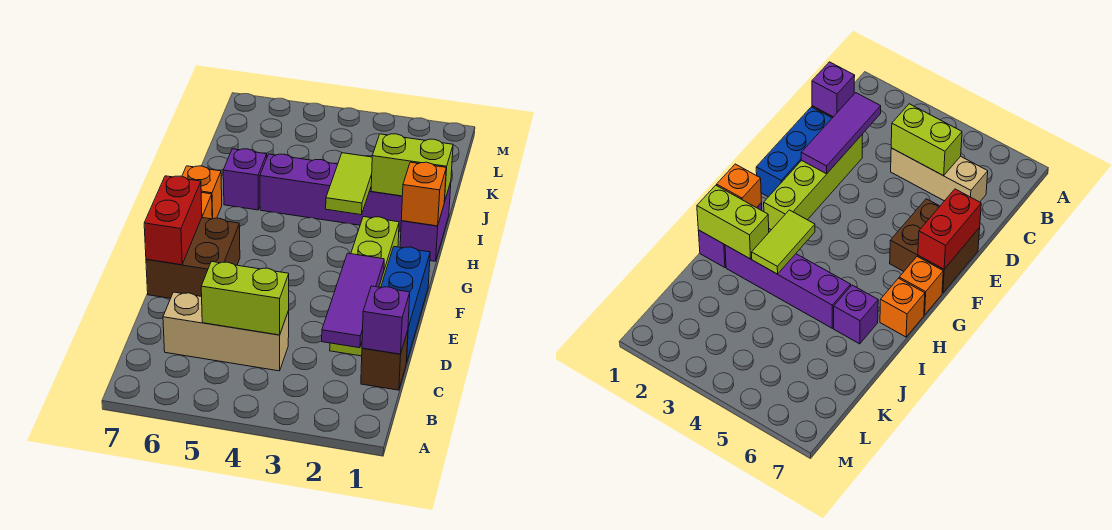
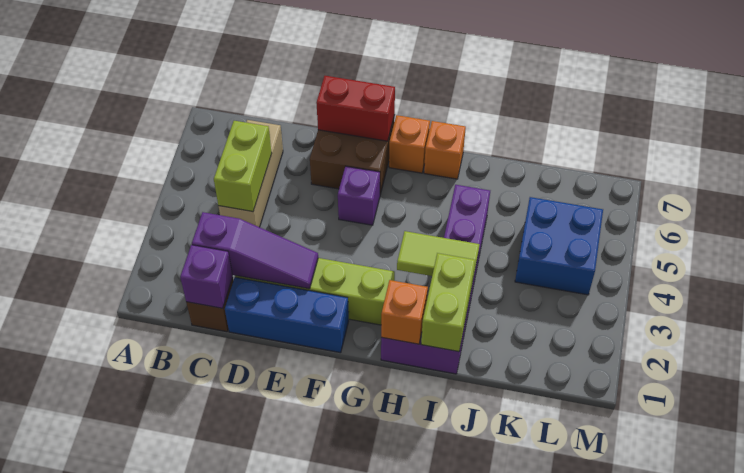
purple 1x3 tile [322,253,384,348] -> purple 1x3 slope [192,212,318,289]
purple 1x1 brick [223,149,267,210] -> purple 1x1 brick moved to [338,166,380,225]
none -> blue 2x2 brick [515,197,603,295]

